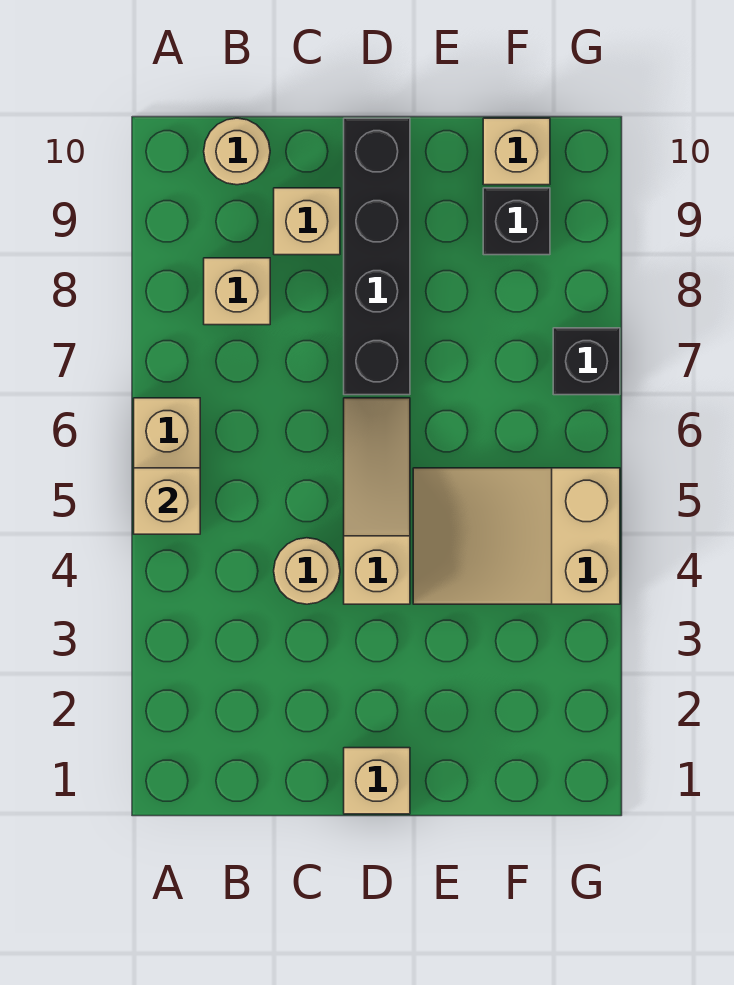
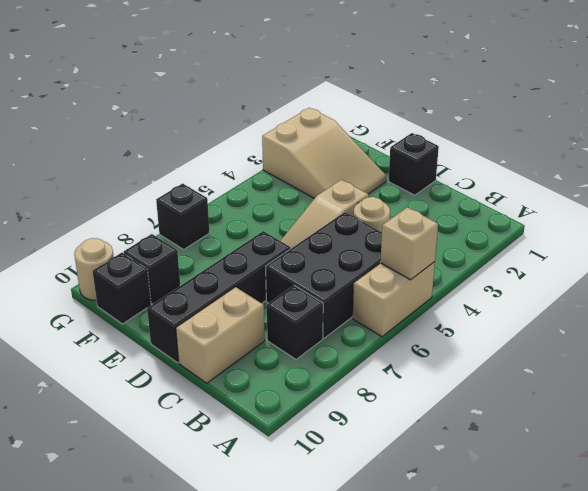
none -> black 2x3 brick [266,212,382,338]
tan 1x1 brick [204,258,270,325] -> black 1x1 brick [267,286,323,359]
tan 1x1 round brick [204,118,270,185] -> tan 1x1 round brick moved to [74,238,114,300]
tan 1x1 brick [274,188,340,255] -> tan 1x2 brick [176,287,265,383]
tan 1x1 brick [344,748,410,814] -> black 1x1 brick [388,133,439,195]
tan 2x3 slope [413,468,620,604] -> tan 2x3 slope moved to [262,108,386,199]
tan 1x1 brick [483,118,550,185] -> black 1x1 brick [93,253,151,324]

